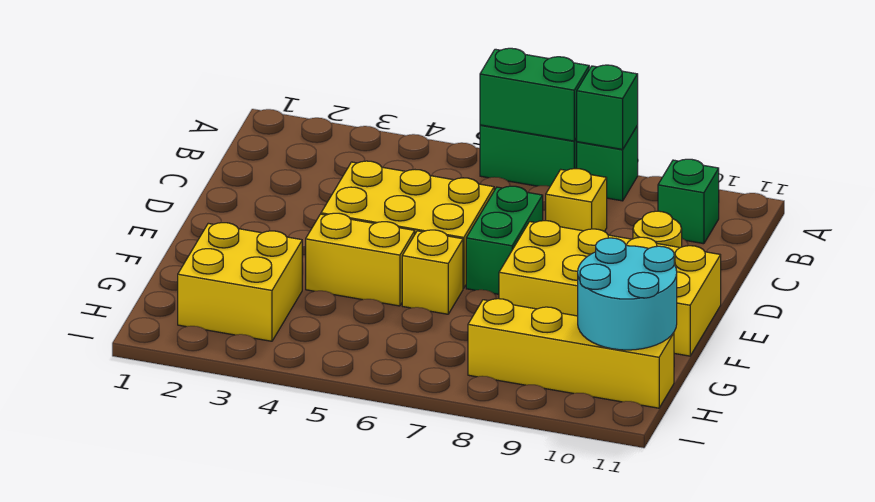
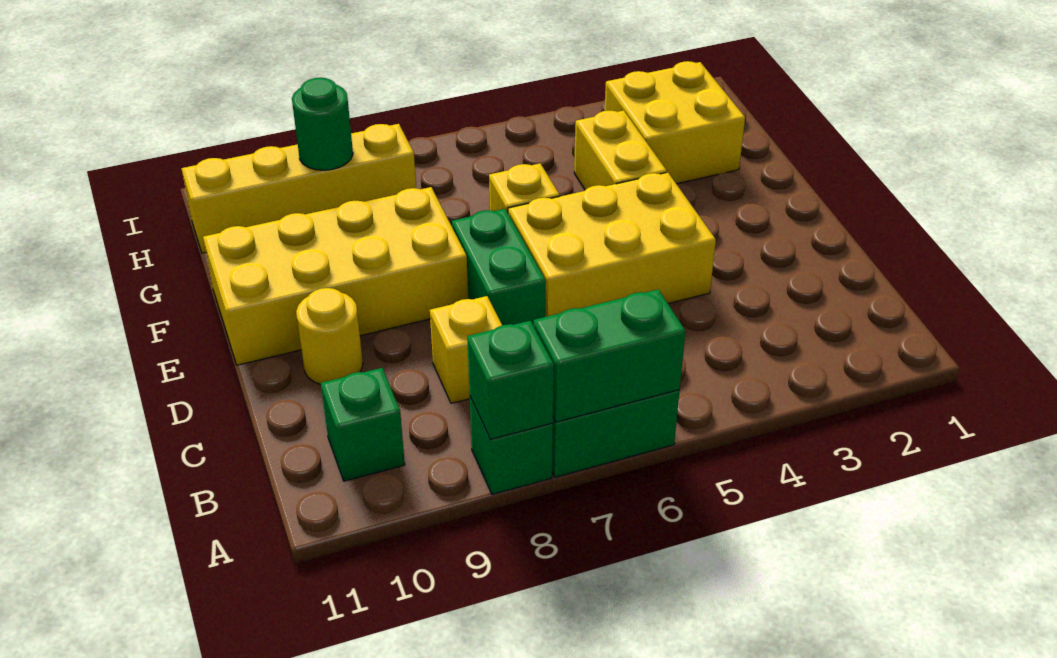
yellow 1x2 brick [306,213,415,306] -> yellow 1x2 brick turned to [574,111,667,190]
cyan 2x2 round brick [578,238,677,350] -> none
none -> green 1x1 round brick [292,78,353,170]

